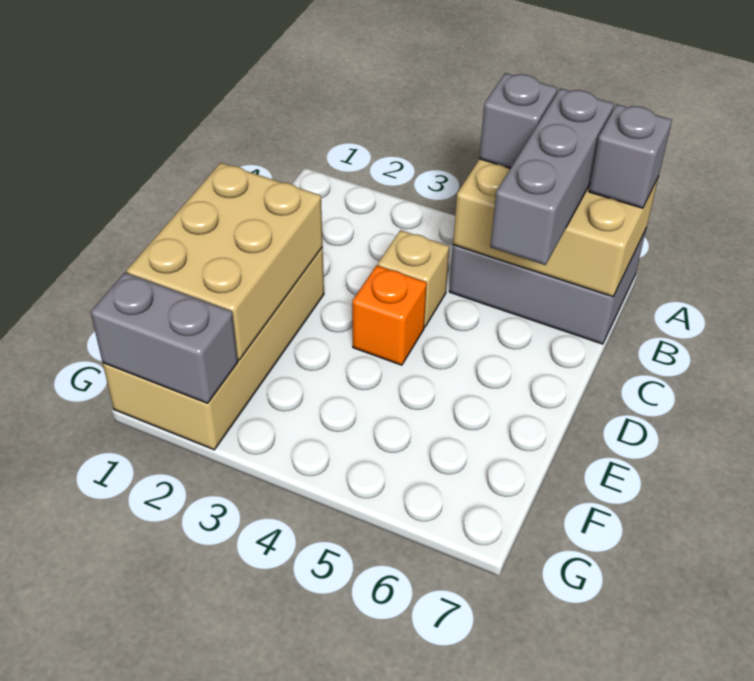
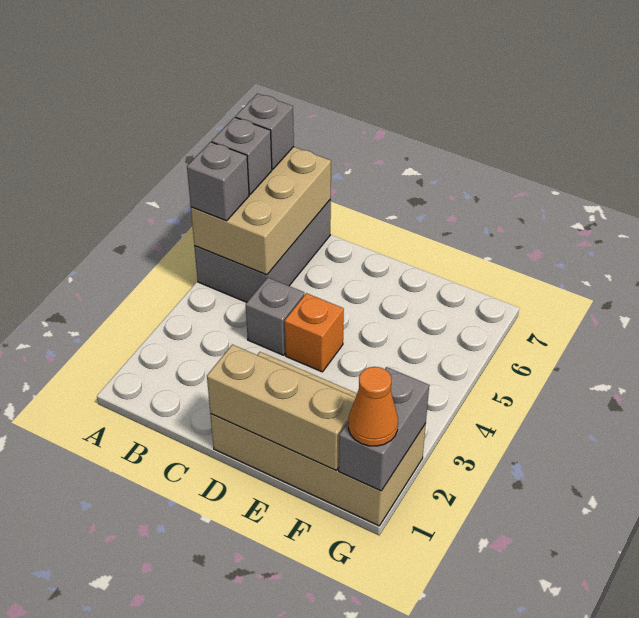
grey 1x3 brick [490,88,614,265] -> grey 1x1 brick [212,117,272,194]
tan 1x1 brick [378,230,449,327] -> grey 1x1 brick [246,278,304,355]
tan 2x3 brick [127,163,323,360] -> tan 1x3 brick [207,345,355,470]
none -> orange 1x1 cone [348,367,398,446]

